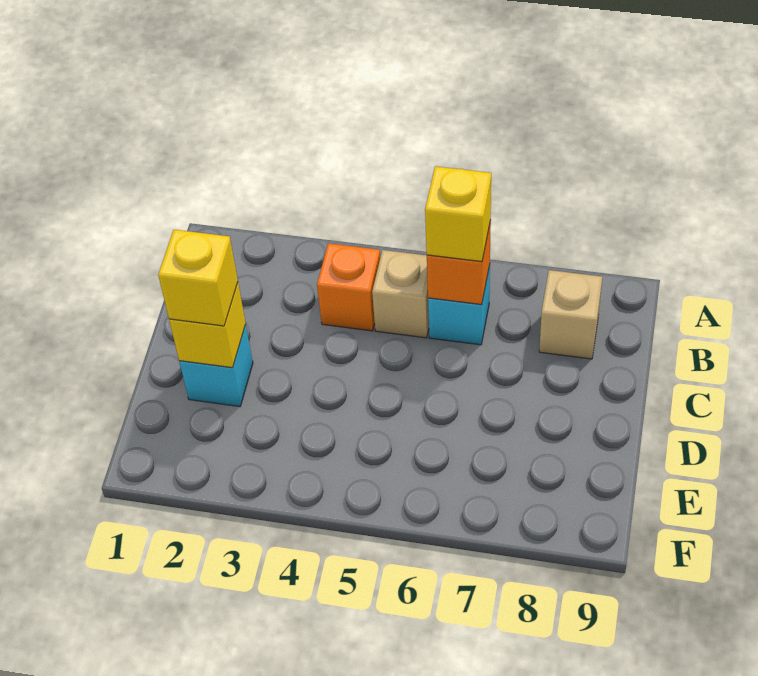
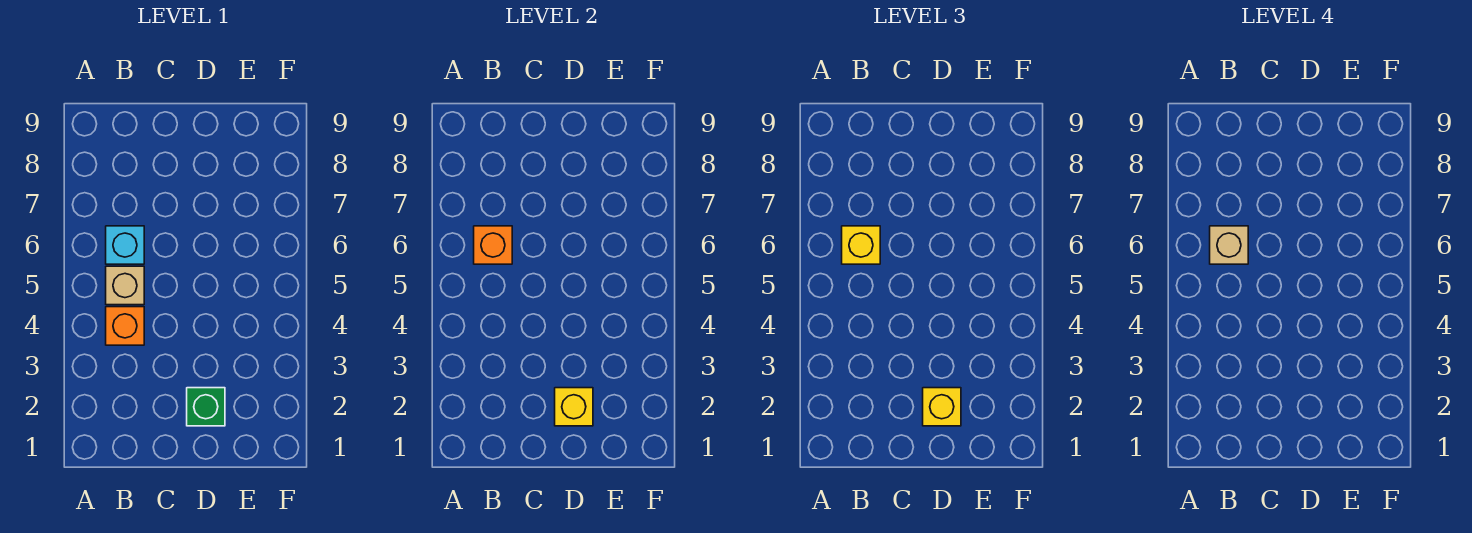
tan 1x1 brick [539,270,602,359] -> tan 1x1 brick moved to [1210,226,1248,264]
cyan 1x1 brick [179,325,253,407] -> green 1x1 brick [187,388,225,426]

